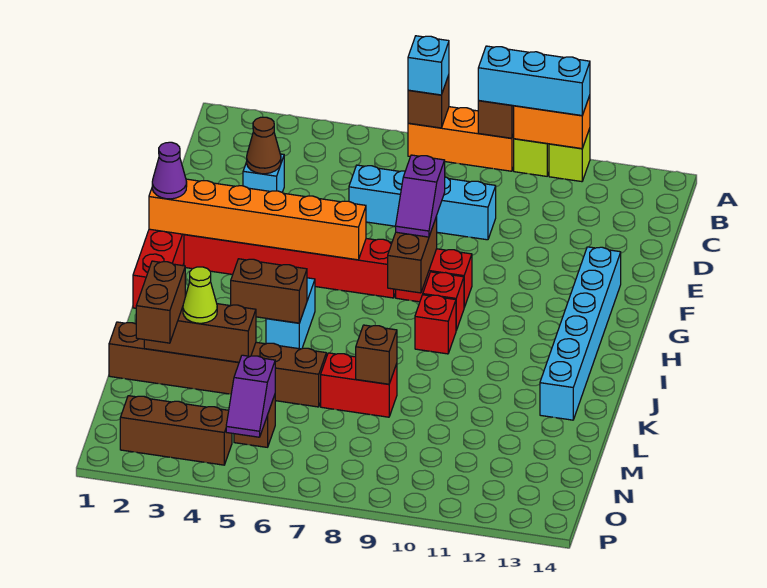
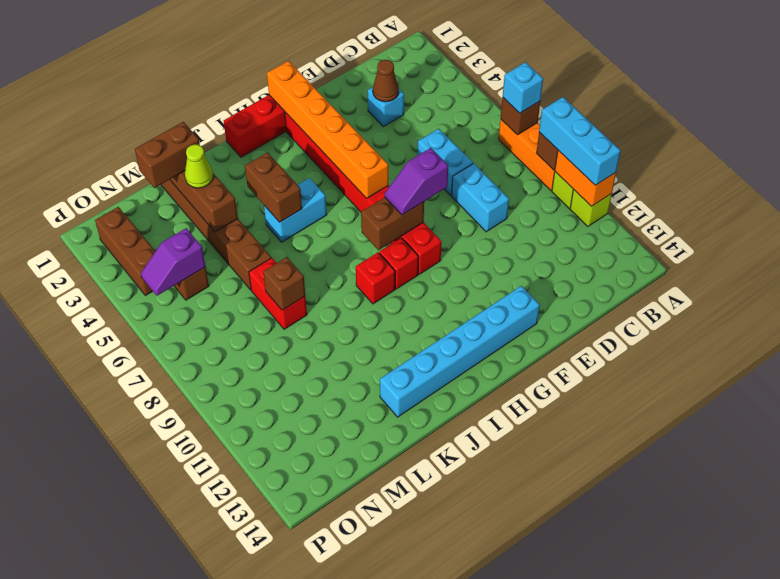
purple 1x1 cone [152,142,187,199] -> none

